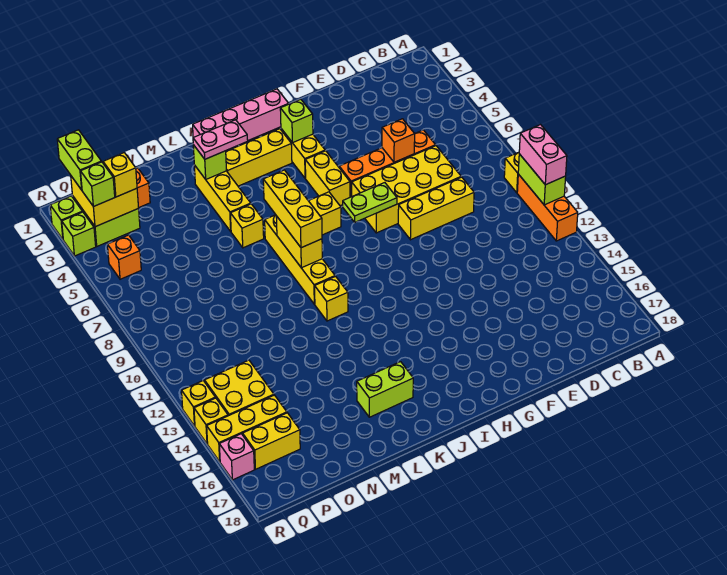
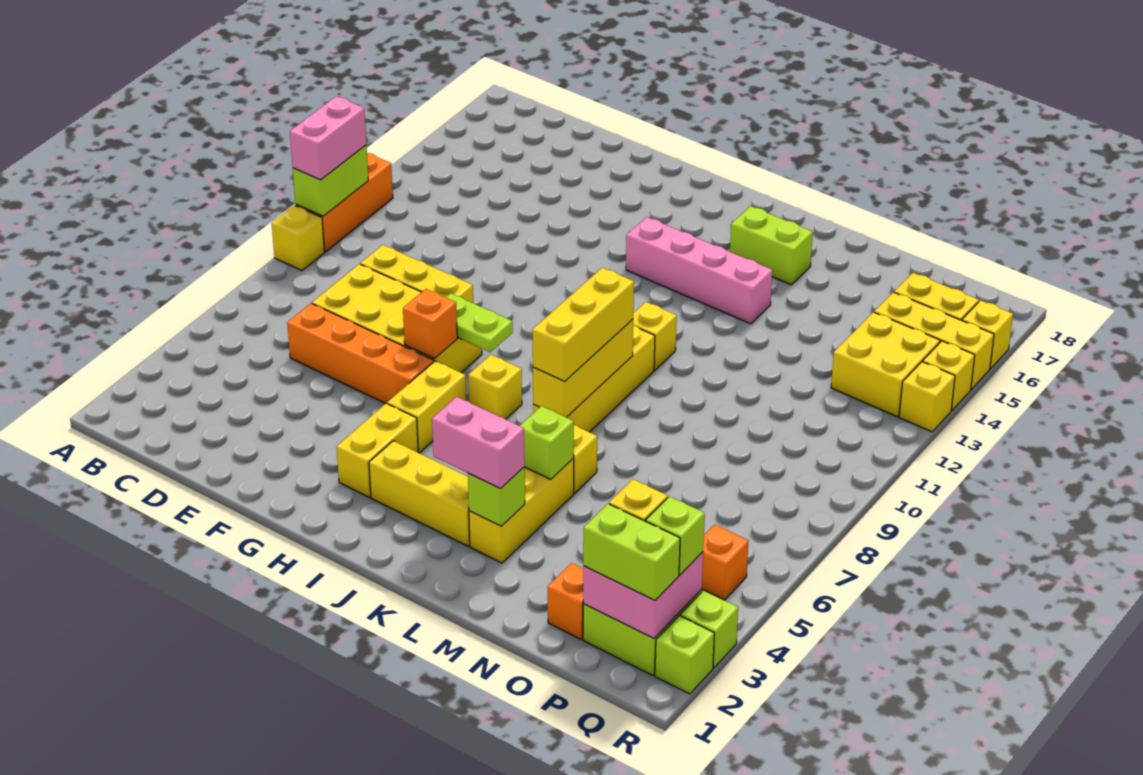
orange 1x1 brick [382,119,415,162] -> orange 1x1 brick moved to [403,289,457,358]
pink 1x4 brick [193,89,289,140] -> pink 1x4 brick moved to [626,217,772,324]
lime 1x1 brick [280,99,313,143] -> lime 1x1 brick moved to [520,406,574,479]
pink 1x2 plate [193,120,248,159] -> pink 1x2 brick [432,397,525,488]
yellow 1x2 brick [276,216,322,268] -> yellow 1x3 brick [533,319,633,417]
yellow 2x2 brick [71,176,139,227] -> pink 2x2 brick [583,552,703,638]
lime 1x2 brick [57,130,101,190] -> lime 1x2 brick turned to [583,504,680,600]
pink 1x1 brick [219,434,254,480] -> yellow 1x1 brick [962,300,1013,369]

